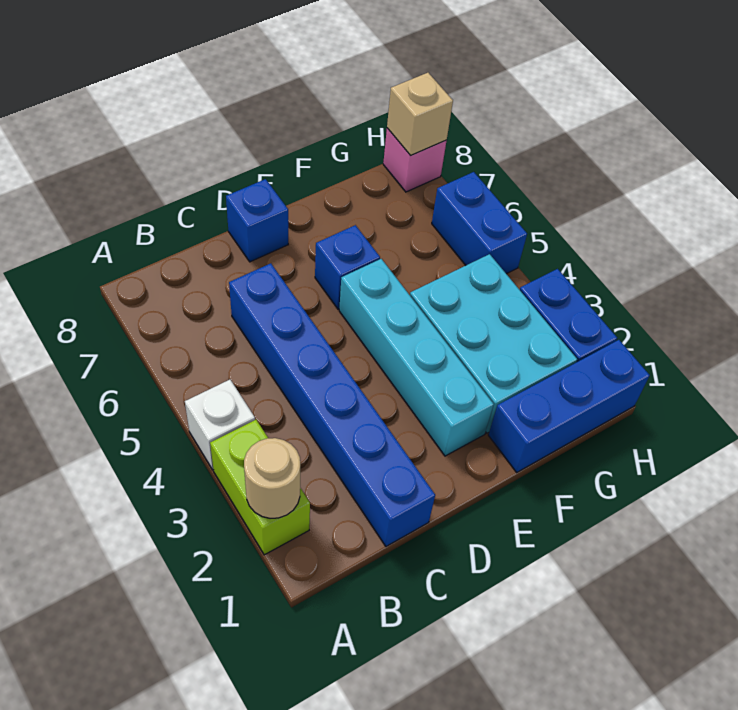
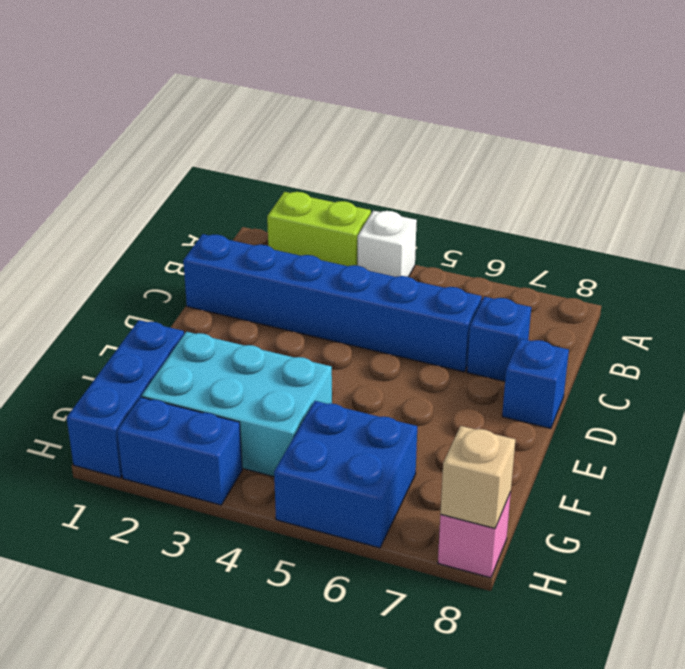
tan 1x1 round brick [244,438,300,518] -> none
cyan 1x4 brick [339,259,494,456] -> none
blue 1x1 brick [315,225,380,309] -> blue 1x1 brick moved to [467,297,531,381]
blue 1x2 brick [432,172,527,274] -> blue 2x2 brick [274,401,417,548]

